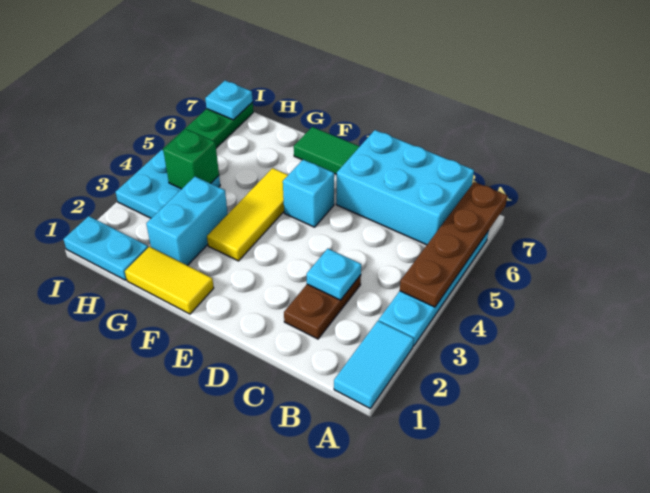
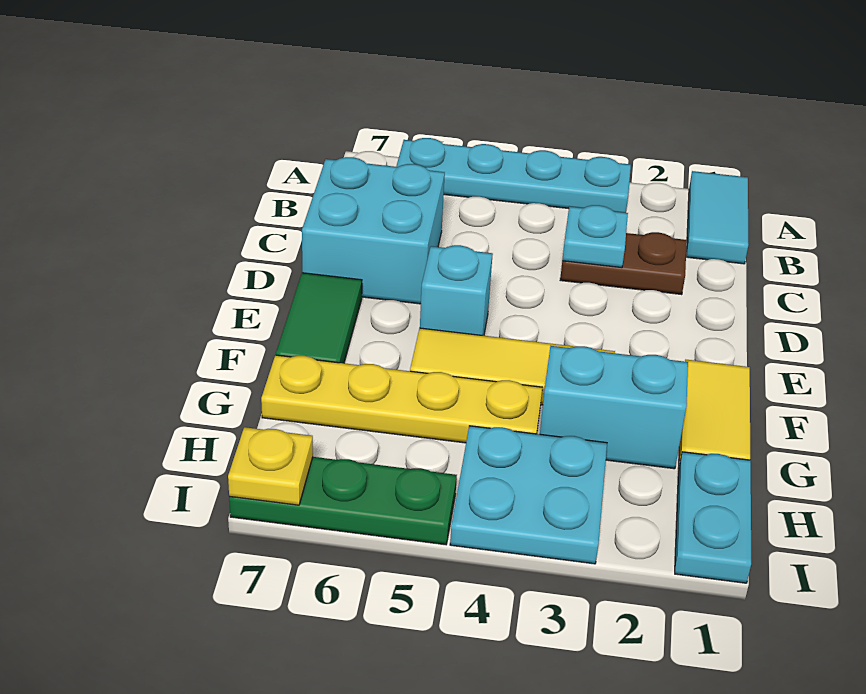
cyan 1x2 tile [334,321,414,409] -> cyan 1x2 tile turned to [686,171,749,264]
brown 1x4 plate [400,182,507,307] -> none
cyan 2x3 brick [336,130,474,245] -> cyan 2x2 brick [302,157,445,304]
none -> yellow 1x4 plate [261,355,542,443]
green 1x1 brick [163,129,219,189] -> none
cyan 1x1 plate [205,81,253,120] -> yellow 1x1 plate [228,427,313,505]

